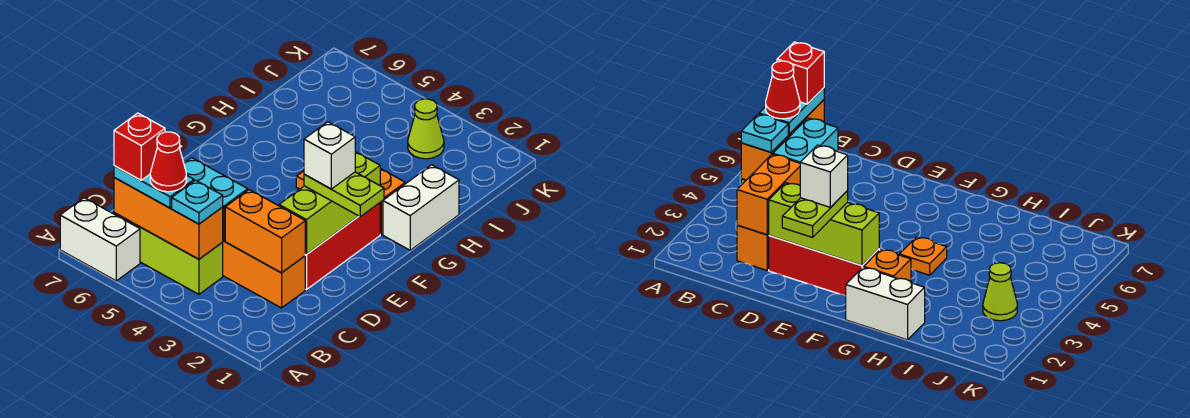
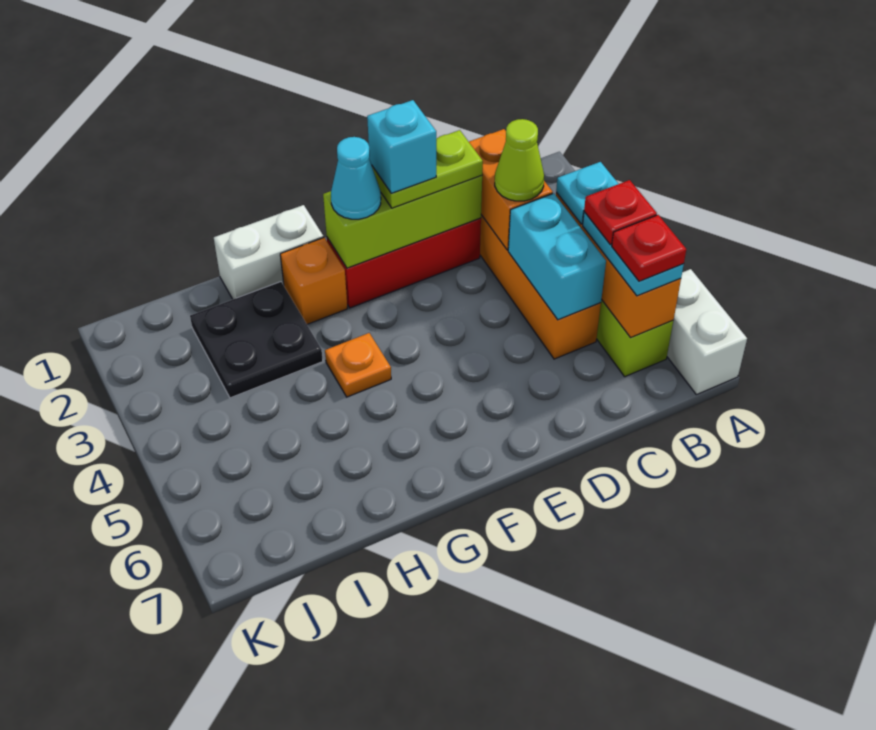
red 1x1 cone [150,132,186,192] -> red 1x1 plate [584,180,657,245]
red 1x1 brick [114,113,165,180] -> red 1x1 plate [612,215,686,281]
lime 1x2 plate [304,172,384,216] -> lime 1x2 plate turned to [372,130,483,208]
white 1x1 brick [304,122,355,189] -> cyan 1x1 brick [367,100,436,193]
none -> cyan 1x1 cone [331,137,381,219]
none -> black 2x2 plate [190,282,323,398]
lime 1x1 cone [408,99,444,159] -> lime 1x1 cone moved to [495,119,544,201]

